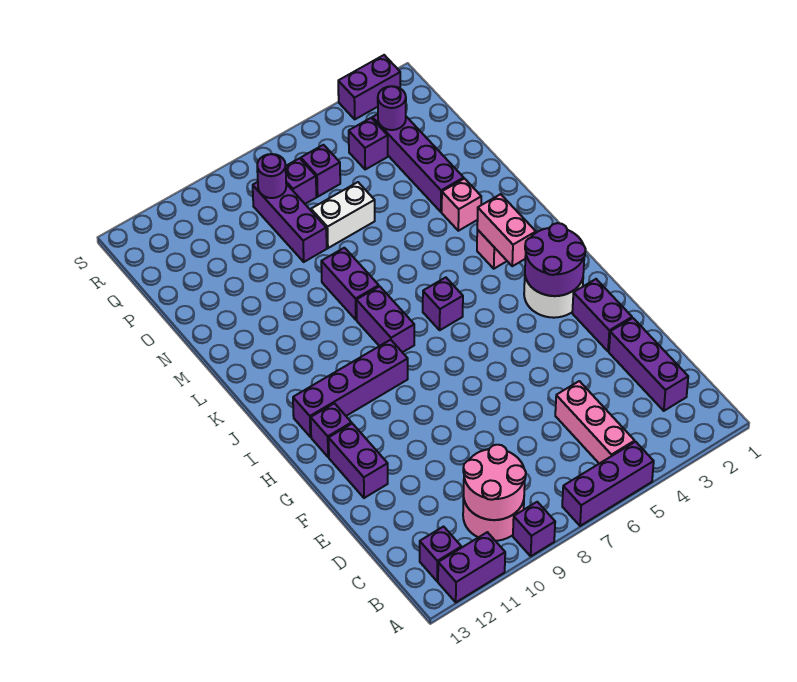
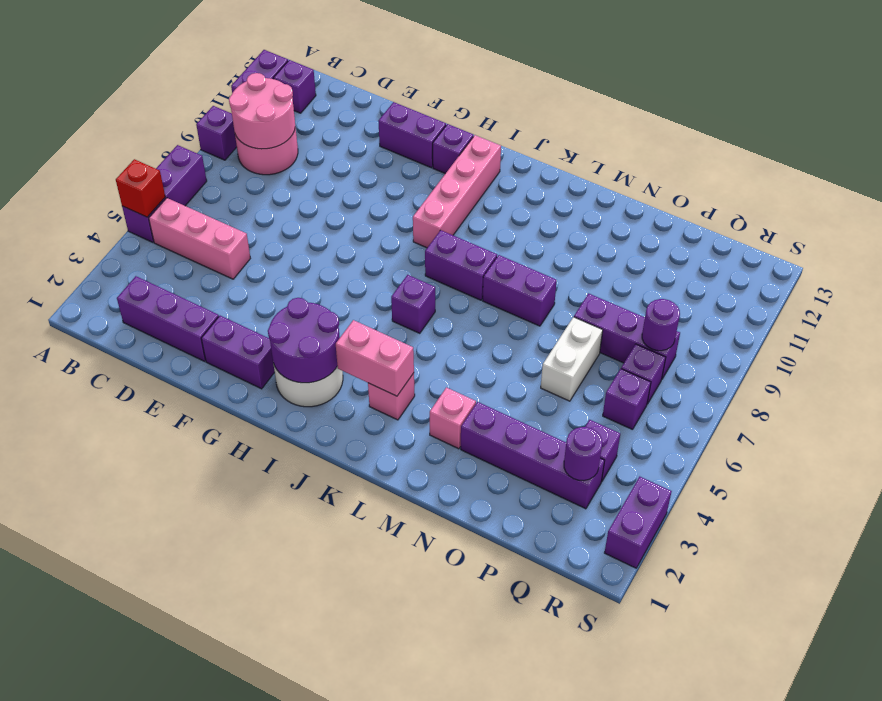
none -> red 1x1 brick [116,159,165,217]
purple 1x4 brick [293,340,408,437] -> pink 1x4 brick [413,135,501,248]

